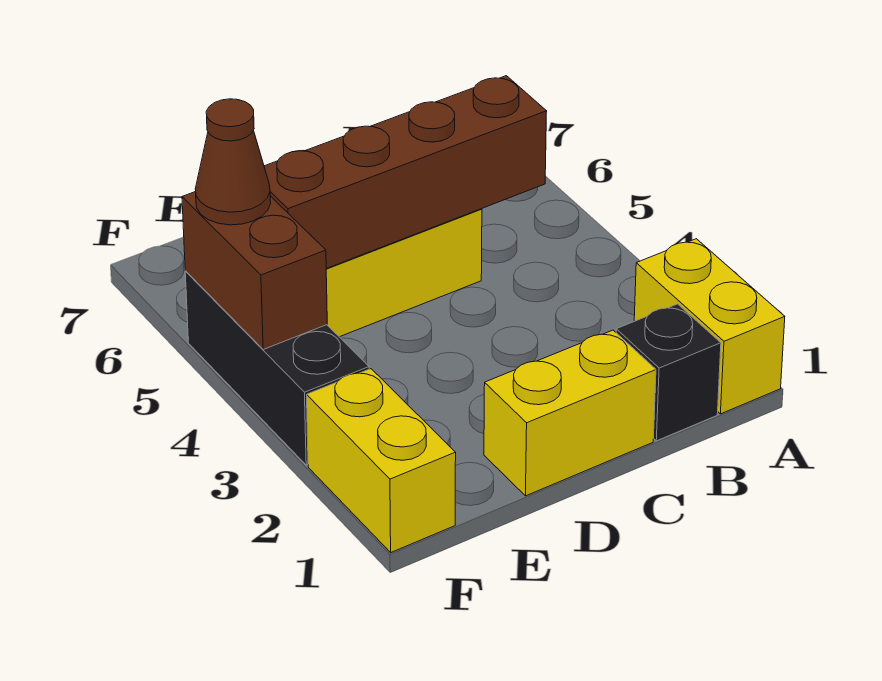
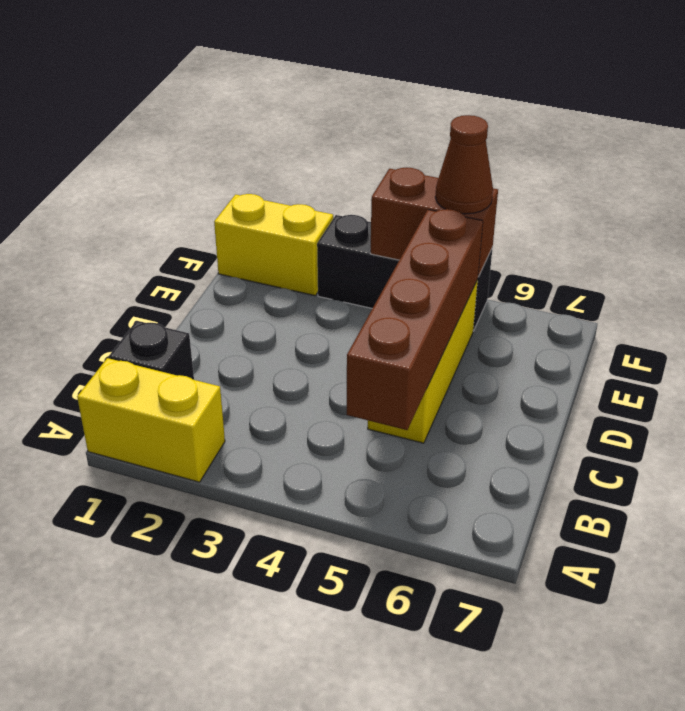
yellow 1x2 brick [484,330,656,496] -> none

